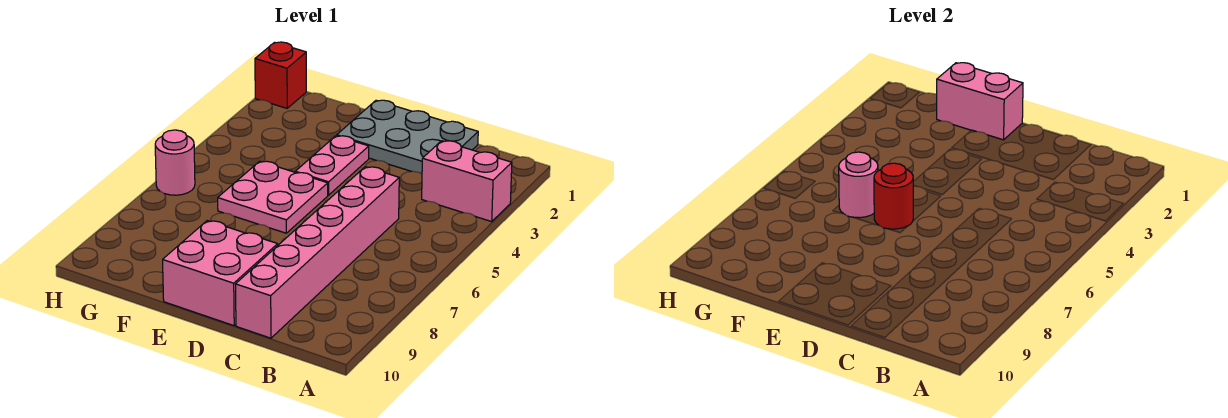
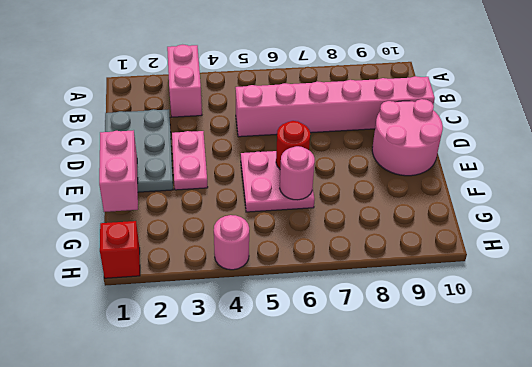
pink 2x2 brick [163,221,278,326] -> pink 2x2 round brick [372,99,443,176]
pink 1x2 plate [295,136,369,195] -> pink 1x2 plate turned to [172,131,208,190]
pink 1x1 round brick [155,130,195,195] -> pink 1x1 round brick moved to [214,215,249,270]

